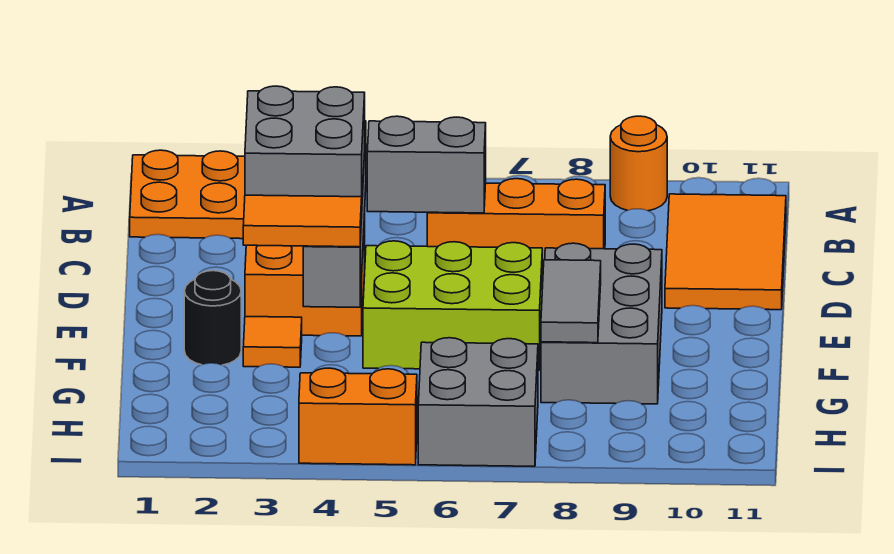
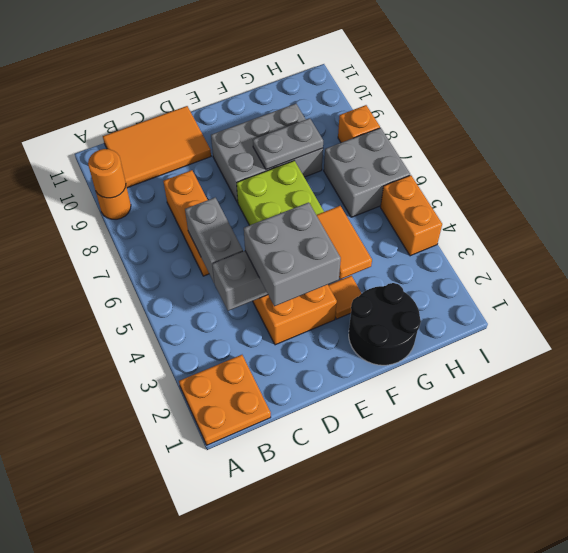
none -> orange 1x1 round brick [88,149,126,198]
black 1x1 round brick [184,271,241,365] -> black 2x2 round brick [349,283,421,365]
grey 1x2 tile [541,260,601,343] -> grey 1x2 plate [253,118,323,170]
none -> orange 1x1 brick [338,105,380,143]

